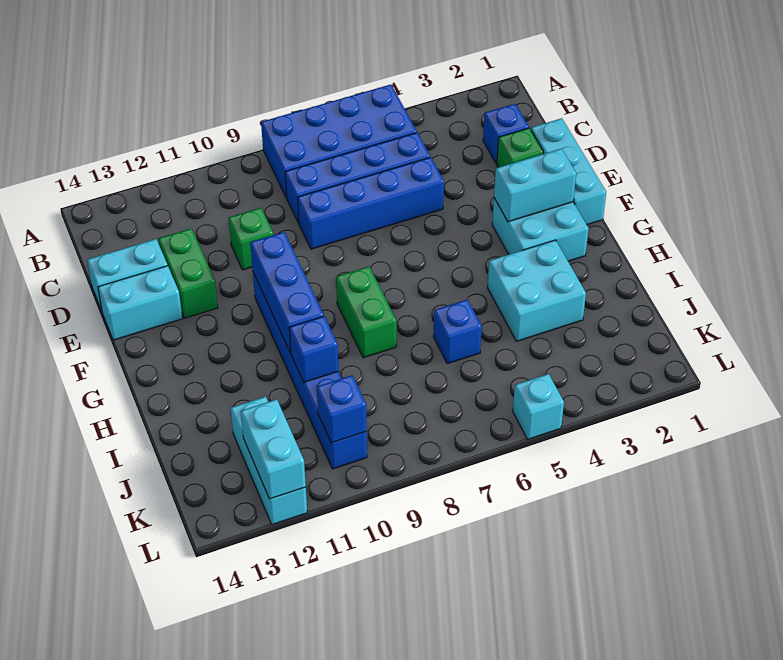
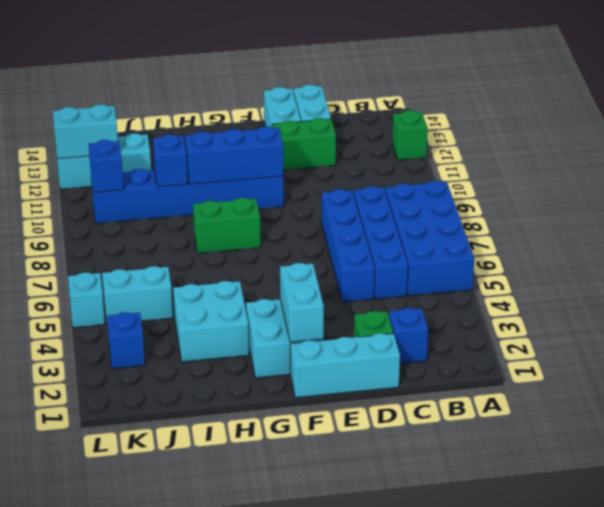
green 1x1 brick [229,208,273,270] -> green 1x1 brick moved to [392,110,427,160]
blue 1x1 brick [433,300,482,364] -> blue 1x1 brick moved to [107,312,145,369]
none -> cyan 1x2 brick [102,266,173,324]

